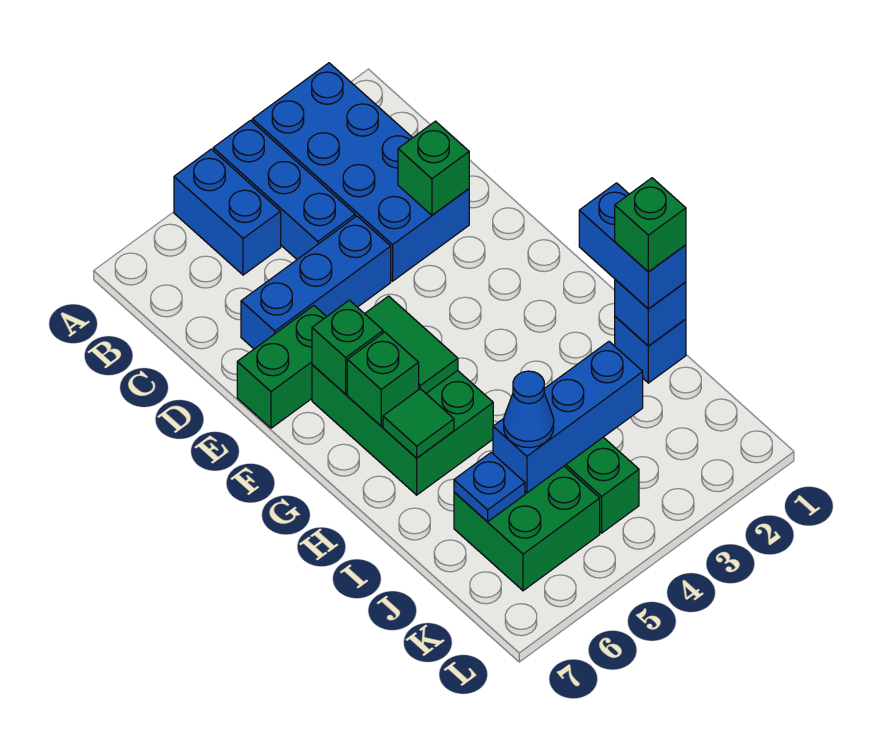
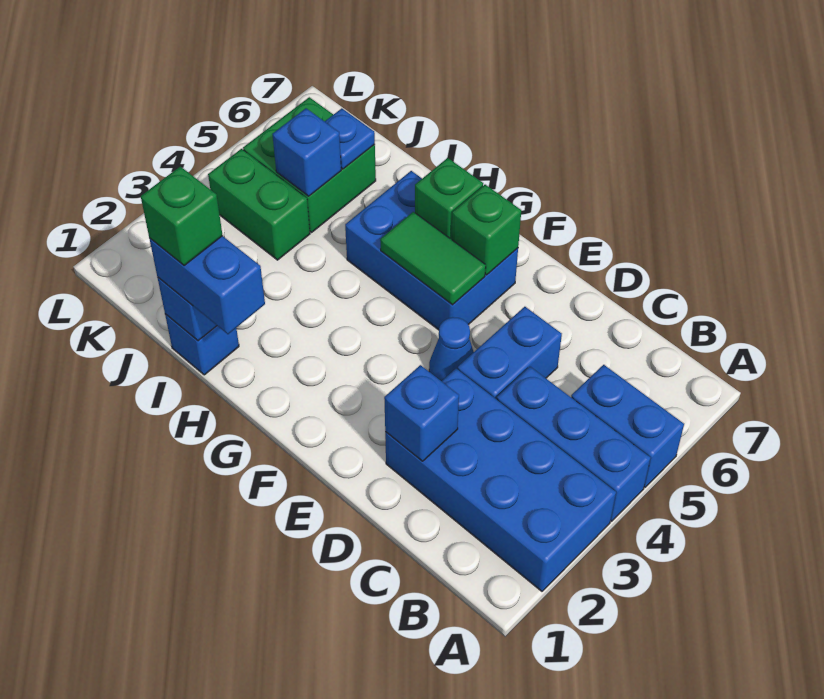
green 1x1 brick [398,121,469,215] -> blue 1x1 brick [384,365,459,461]
blue 1x3 brick [241,216,391,349] -> blue 1x2 brick [458,307,562,399]
green 1x2 brick [237,306,326,428] -> none
green 2x3 brick [312,365,493,495] -> blue 2x3 brick [345,171,518,330]
green 1x1 tile [383,389,454,458] -> none
blue 1x3 brick [493,342,643,493] -> blue 1x1 brick [273,108,341,196]
blue 1x1 cone [504,371,554,448] -> blue 1x1 cone moved to [429,317,474,381]

